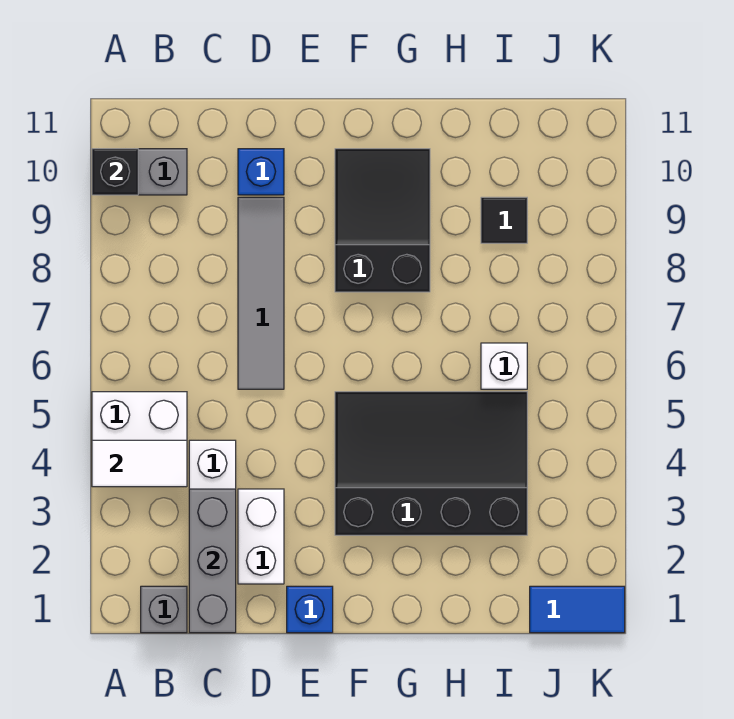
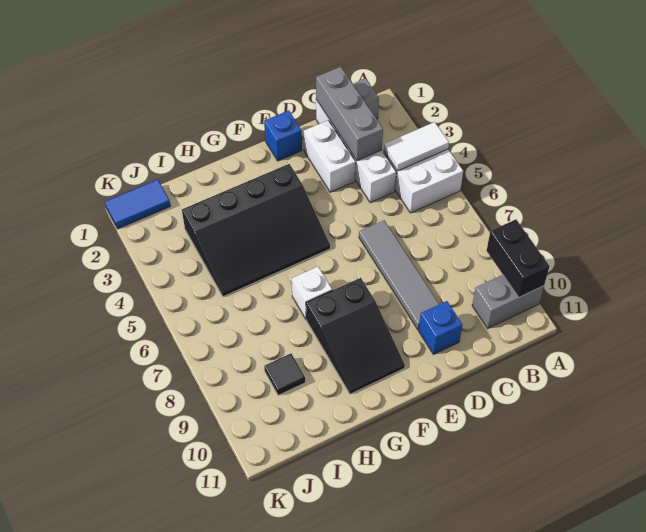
black 1x1 brick [92,149,138,195] -> black 1x2 brick [487,219,550,297]
white 1x1 brick [481,343,527,389] -> white 1x1 brick moved to [292,267,332,319]

